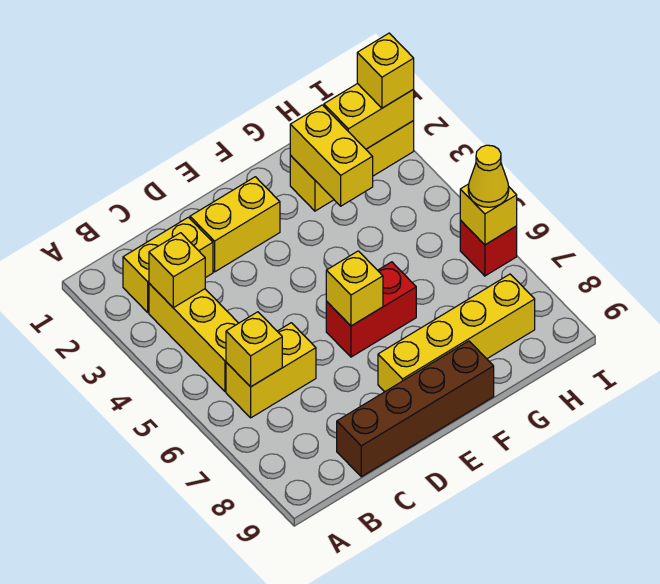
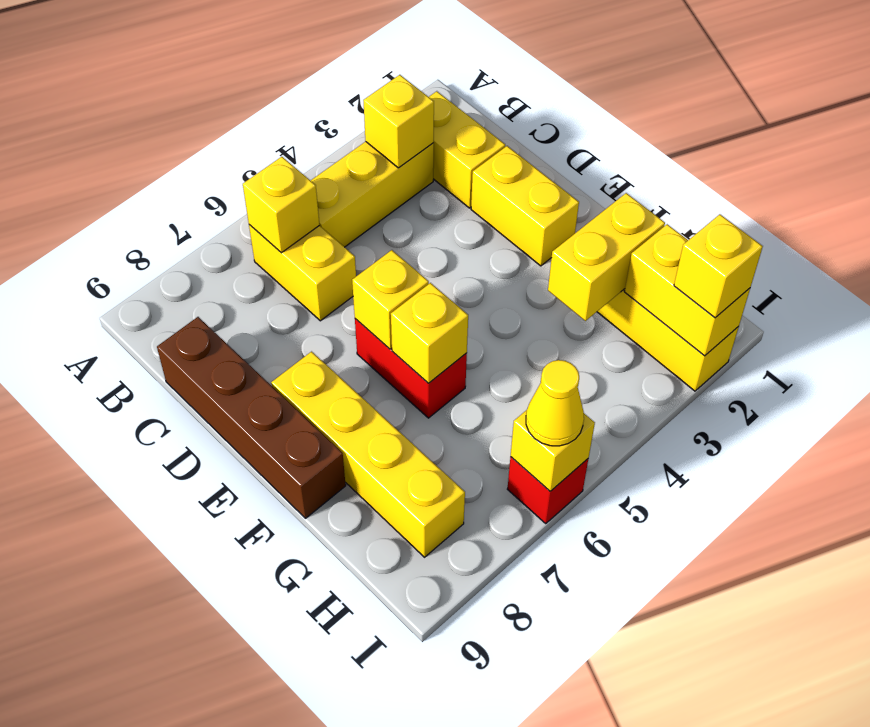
none -> yellow 1x1 brick [391,283,468,383]

